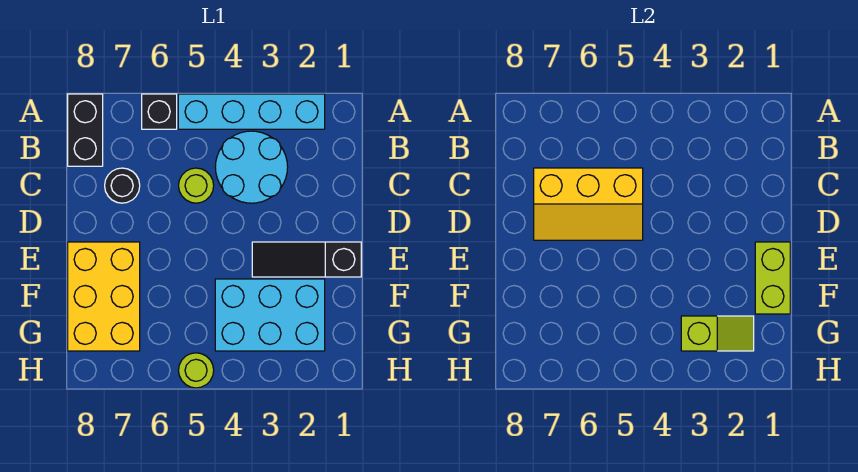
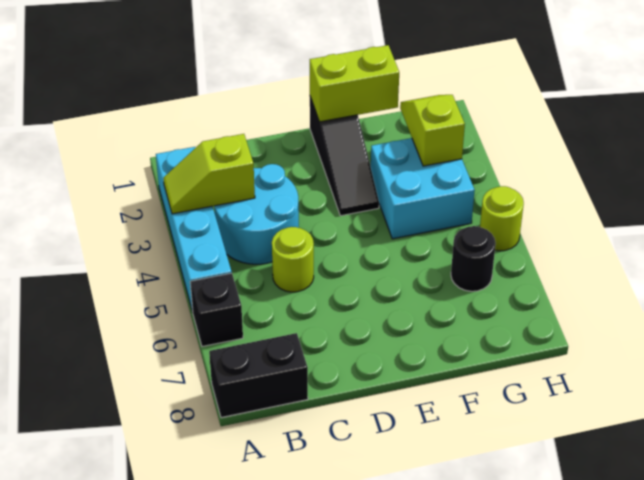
none -> lime 1x2 slope [163,134,255,214]
yellow 2x3 slope [534,168,643,240] -> none
black 1x1 round brick [105,168,140,203] -> black 1x1 round brick moved to [451,226,496,291]
yellow 2x3 brick [68,242,140,351] -> none
cyan 2x3 brick [215,279,325,351] -> cyan 2x2 brick [371,138,475,239]

